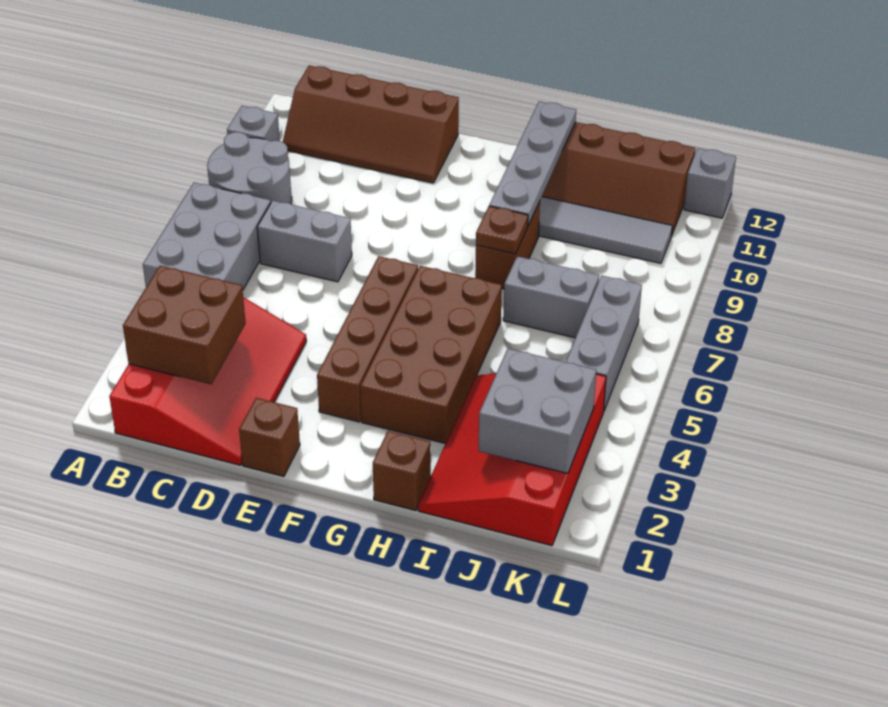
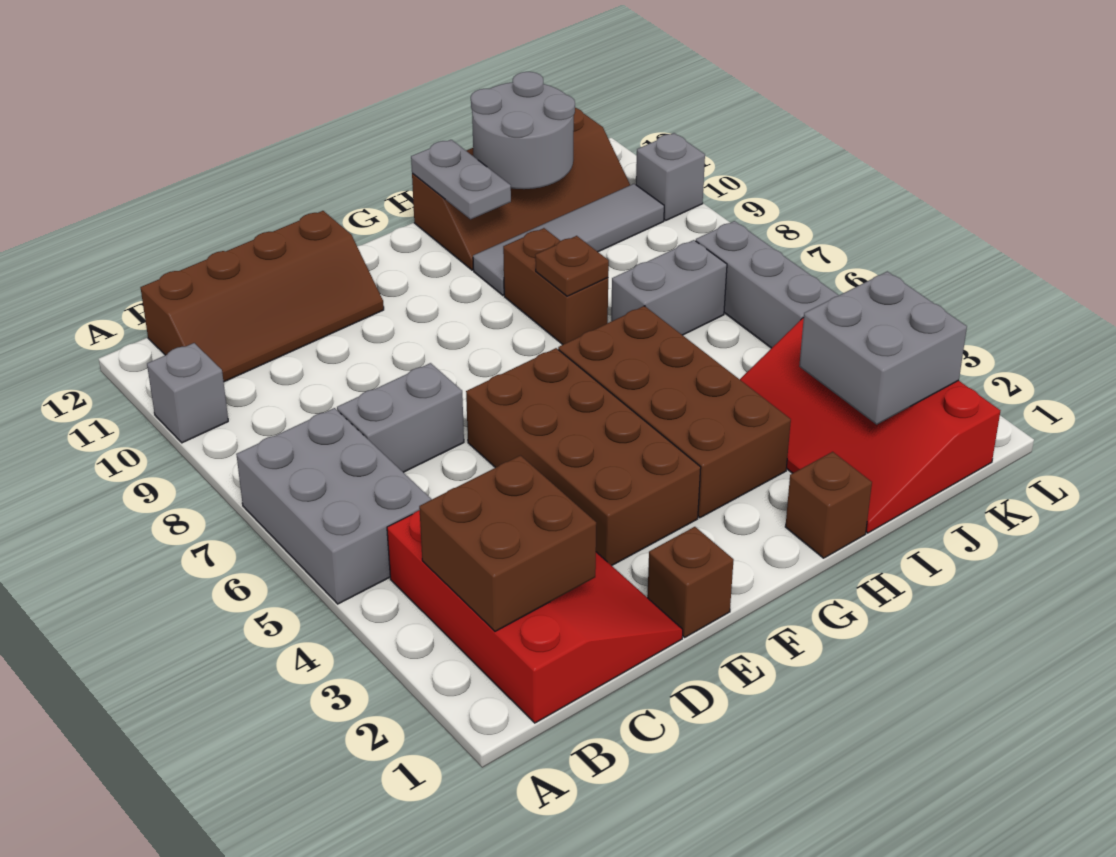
grey 2x2 round brick [207,132,292,204] -> grey 2x2 round brick moved to [471,72,575,189]
brown 1x4 brick [317,256,418,422] -> brown 2x4 brick [466,348,701,566]
grey 1x4 plate [489,102,576,225] -> grey 1x2 plate [411,140,511,219]
grey 1x1 brick [684,148,736,218] -> grey 1x1 brick moved to [636,133,705,220]

